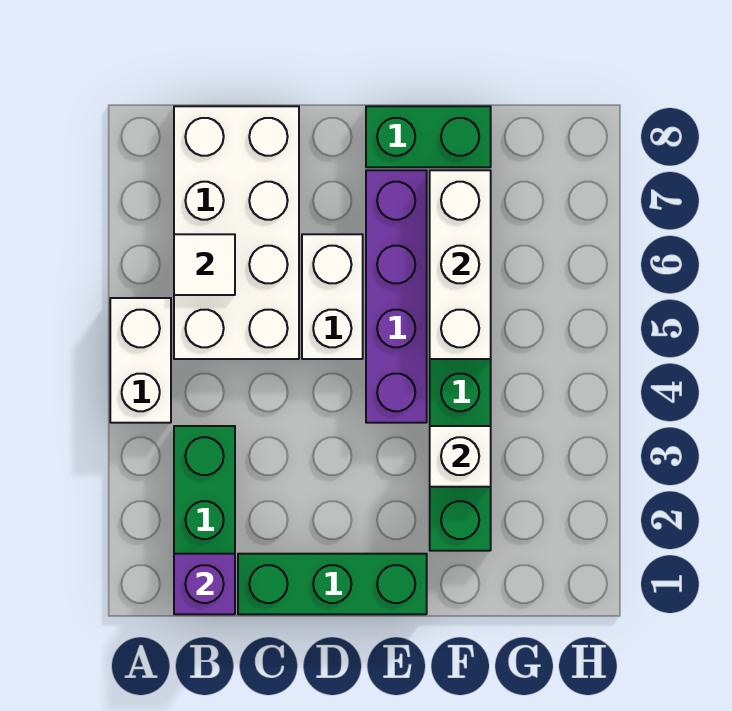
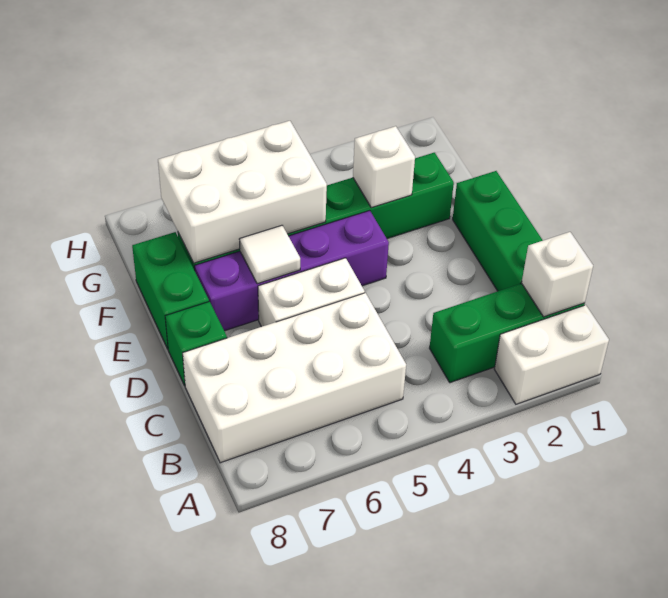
white 1x2 brick [110,298,171,423] -> white 1x2 brick moved to [494,305,609,404]
purple 1x1 brick [174,554,235,614] -> white 1x1 brick [522,232,593,317]
white 1x1 tile [174,234,235,295] -> white 1x1 tile moved to [239,225,300,284]
none -> green 1x1 brick [165,302,227,385]
white 1x3 brick [430,170,491,359] -> white 2x3 brick [158,121,327,263]

